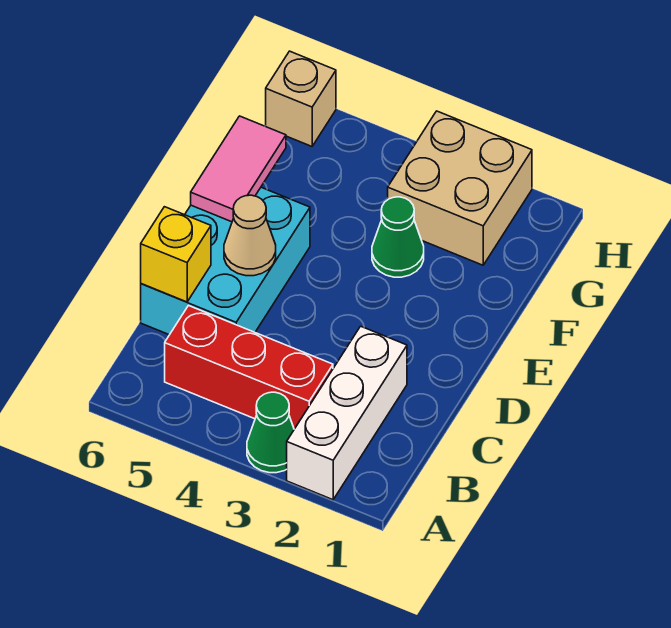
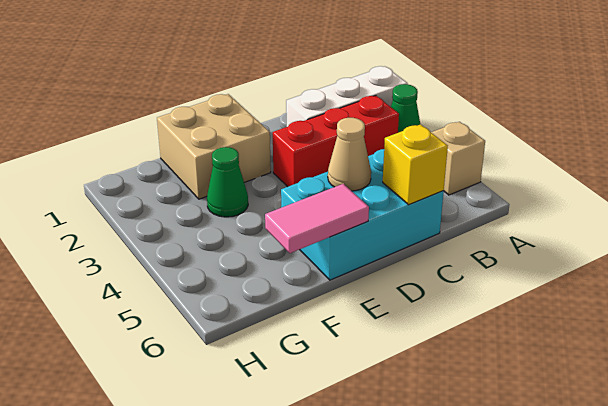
red 1x3 brick [165,306,333,429] -> red 1x3 brick turned to [273,96,399,187]
tan 2x2 brick [388,111,532,265] -> tan 2x2 brick moved to [157,94,271,199]
tan 1x1 brick [266,51,336,146] -> tan 1x1 brick moved to [431,122,485,195]

